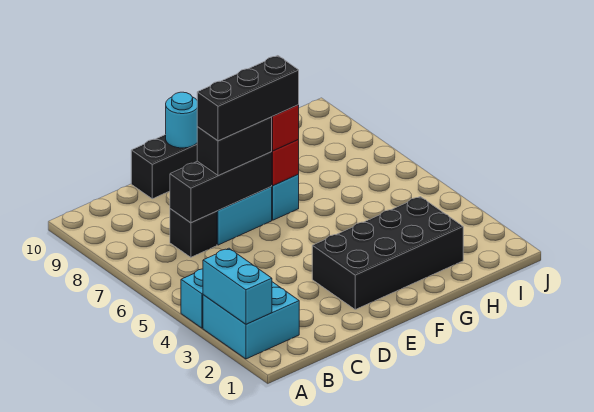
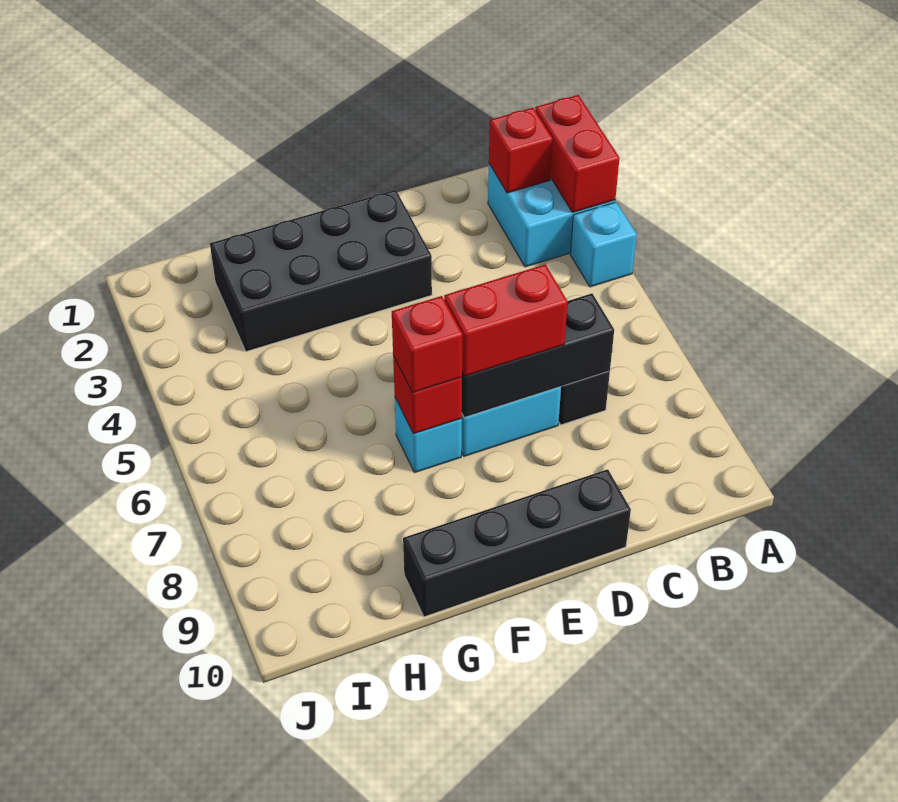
cyan 1x2 brick [203,248,272,324] -> red 1x2 brick [535,95,620,213]
none -> red 1x1 brick [489,108,552,193]
black 1x2 brick [197,117,272,176] -> red 1x2 brick [444,264,568,376]
black 1x3 brick [197,56,299,141] -> none
cyan 1x1 round brick [166,92,197,148] -> none

